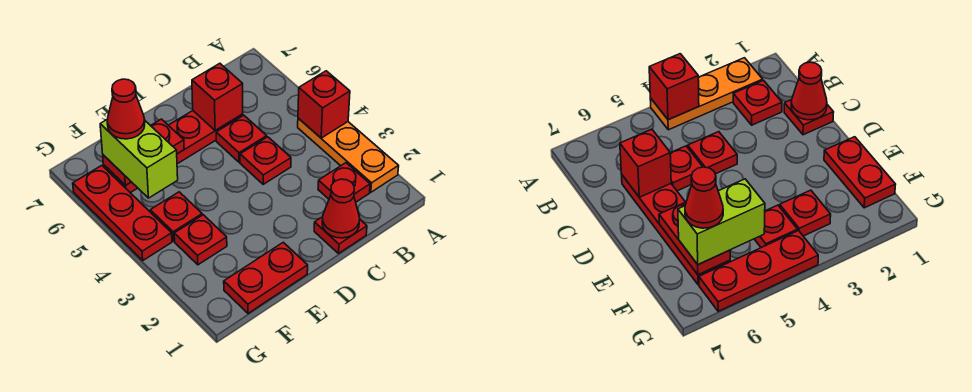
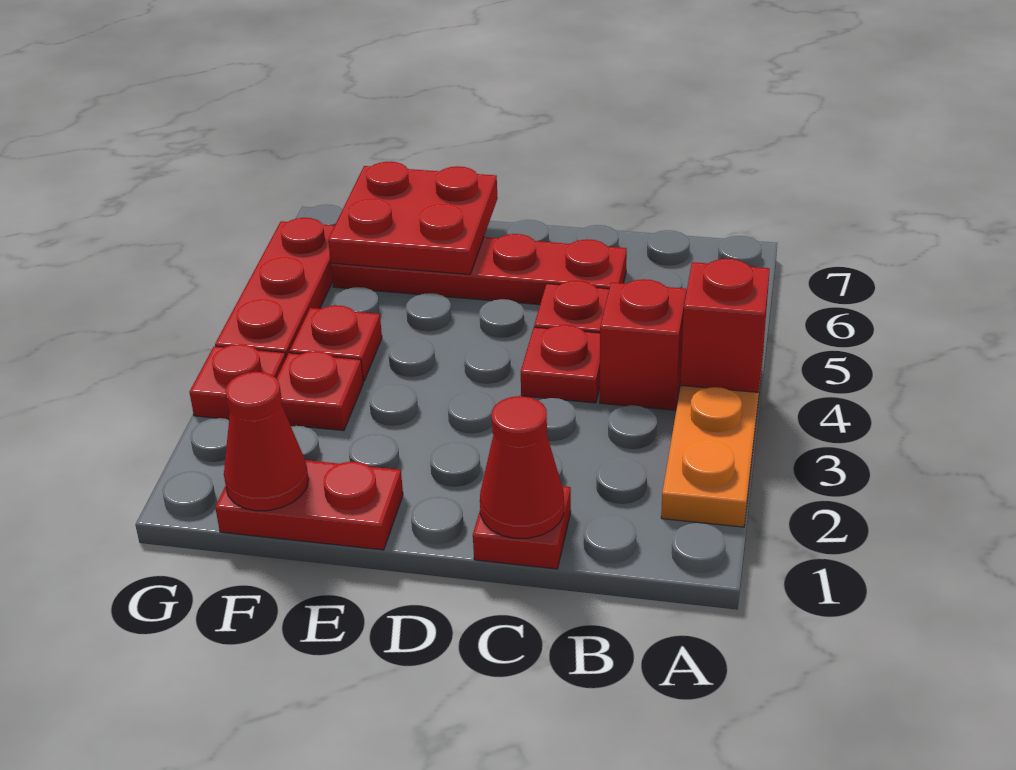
red 1x1 plate [318,163,370,202] -> red 1x1 plate moved to [190,344,286,419]
red 1x1 brick [192,63,243,131] -> red 1x1 brick moved to [600,279,687,410]
red 1x2 plate [103,119,184,185] -> red 2x2 plate [328,162,498,275]
lime 1x2 brick [100,120,178,198] -> none
red 1x1 cone [107,79,145,139] -> red 1x1 cone moved to [224,372,308,511]

